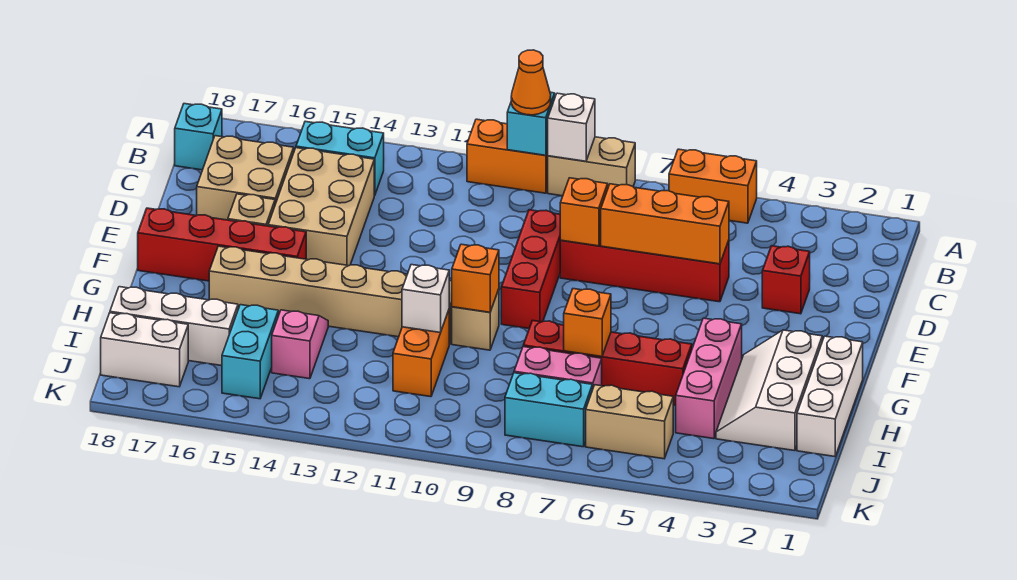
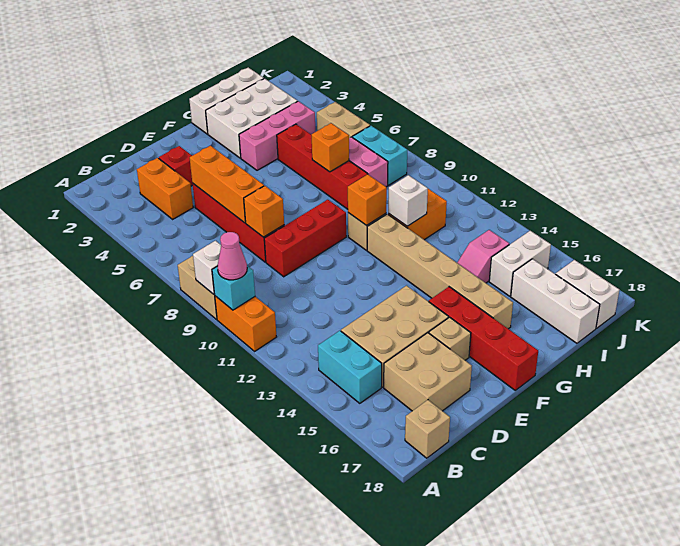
orange 1x2 brick [669,149,757,223] -> orange 1x2 brick moved to [137,158,193,219]
orange 1x1 cone [511,50,551,115] -> pink 1x1 cone [217,232,247,280]
cyan 1x1 brick [175,104,222,170] -> tan 1x1 brick [405,400,450,458]
white 2x3 slope [716,330,822,451] -> white 2x3 brick [206,79,298,158]
cyan 1x2 brick [222,305,278,399] -> white 1x2 brick [489,231,551,296]

